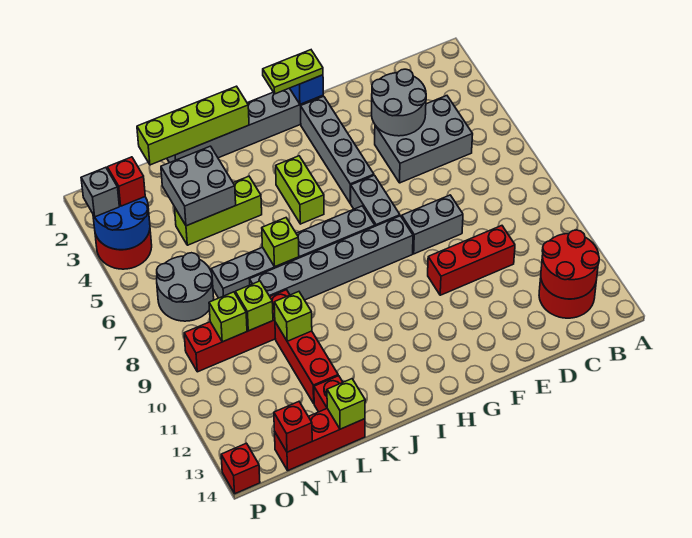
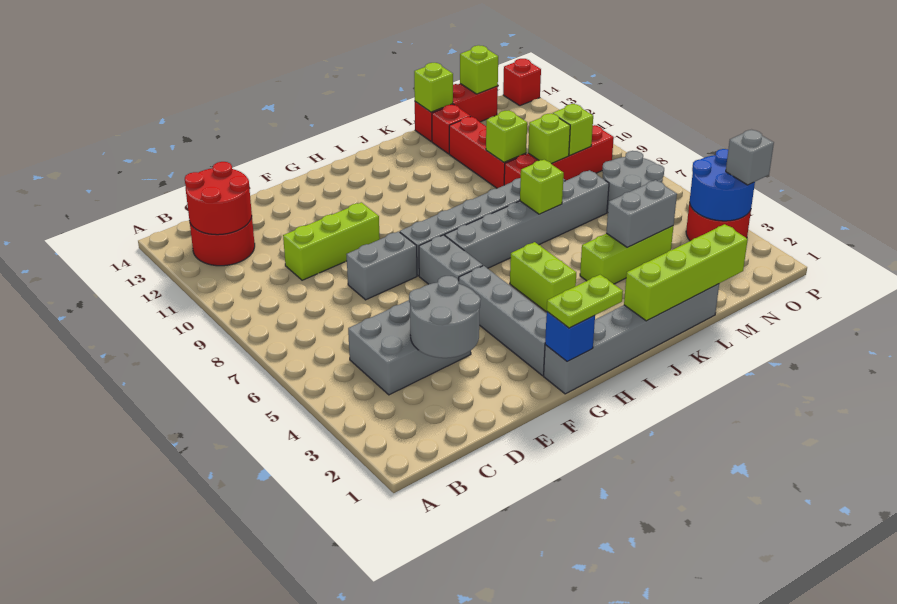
red 1x3 brick [428,226,515,295] -> lime 1x3 brick [283,202,380,280]
grey 2x2 brick [161,146,236,226] -> grey 1x2 brick [606,180,677,247]
red 1x1 brick [274,402,312,452] -> lime 1x1 brick [460,45,498,94]
red 1x1 brick [107,157,145,206] -> none

